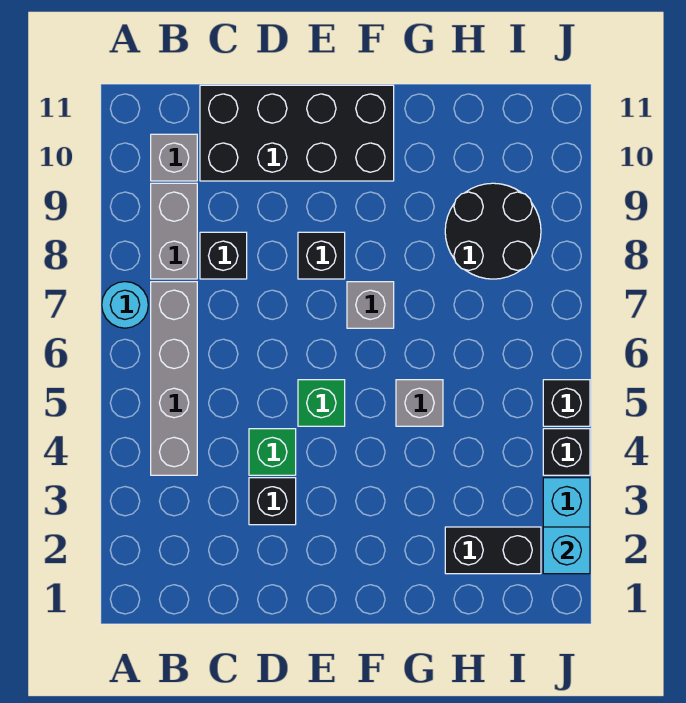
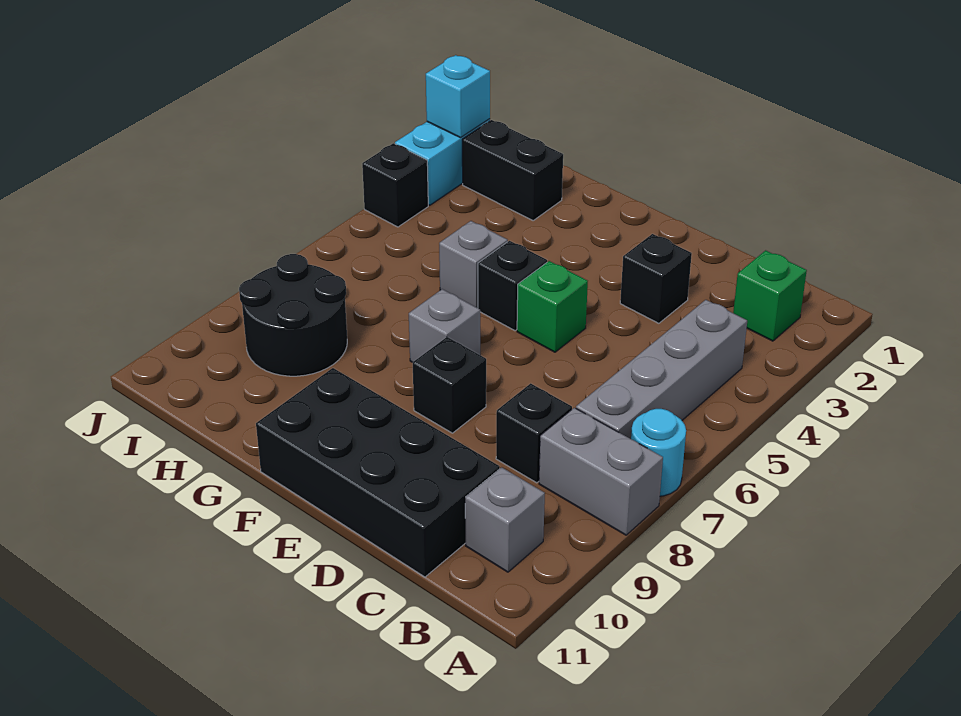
grey 1x2 brick [151,183,197,279] -> grey 1x2 brick turned to [539,408,663,535]
green 1x1 brick [249,429,296,475] -> green 1x1 brick moved to [733,250,807,341]
black 1x1 brick [543,380,590,426] -> black 1x1 brick moved to [478,241,547,331]

